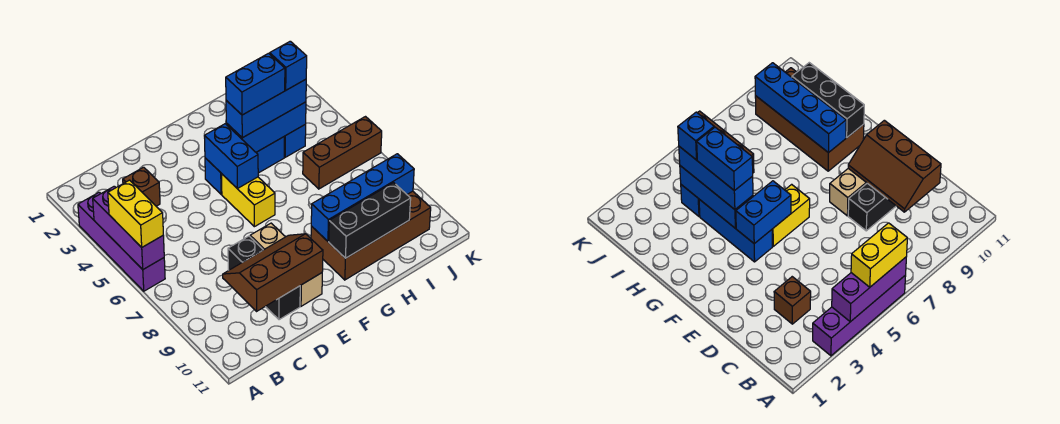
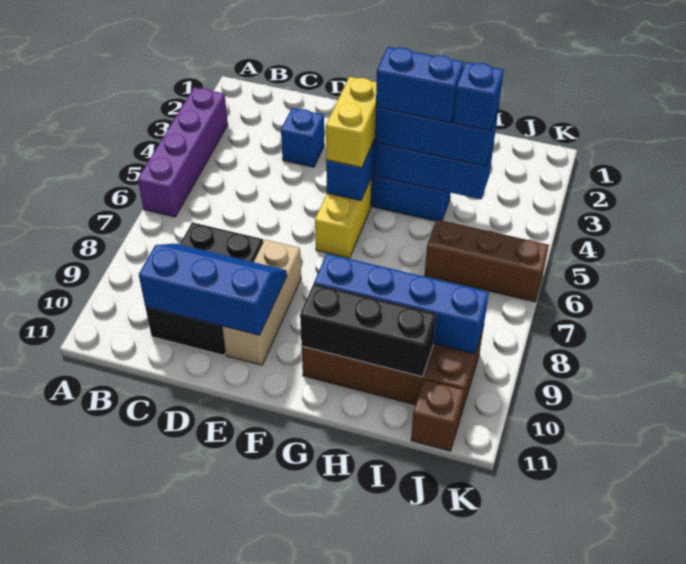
purple 1x3 brick [93,186,164,269] -> none
yellow 1x2 brick [108,180,163,247] -> yellow 1x2 brick moved to [326,77,377,168]
brown 1x1 brick [123,167,160,206] -> brown 1x1 brick moved to [411,379,464,451]
brown 2x3 slope [223,234,323,311] -> blue 2x3 slope [139,244,287,335]
black 1x3 brick [228,236,300,320] -> black 2x3 brick [145,222,263,355]
blue 1x1 brick [284,124,306,157] -> blue 1x1 brick moved to [281,108,324,167]

